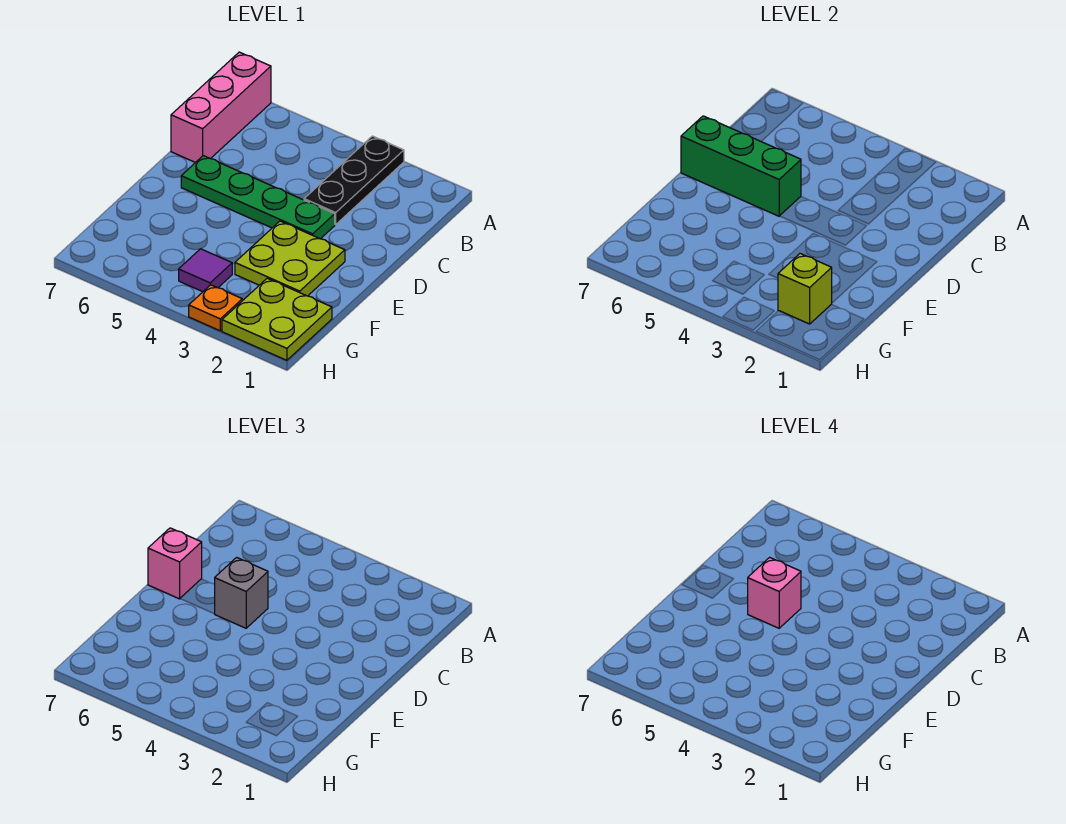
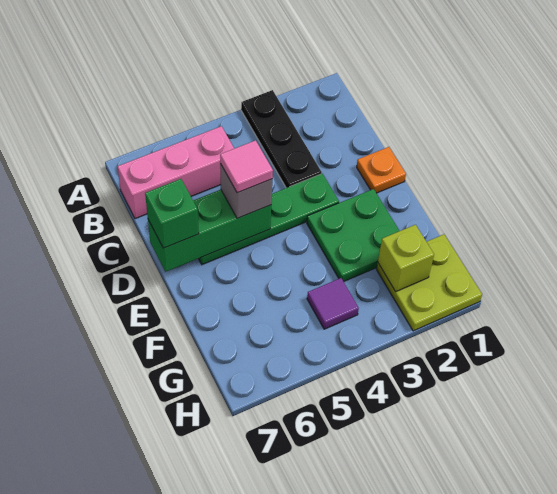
pink 1x3 brick [171,52,271,163] -> pink 1x3 brick turned to [118,126,234,219]
pink 1x1 brick [748,557,801,628] -> pink 1x1 tile [220,140,273,193]
pink 1x1 brick [148,528,202,599] -> green 1x1 brick [145,179,199,248]
lime 2x2 plate [235,221,345,296] -> green 2x2 plate [307,189,399,282]
orange 1x1 plate [189,285,242,331] -> orange 1x1 plate moved to [357,147,406,193]

